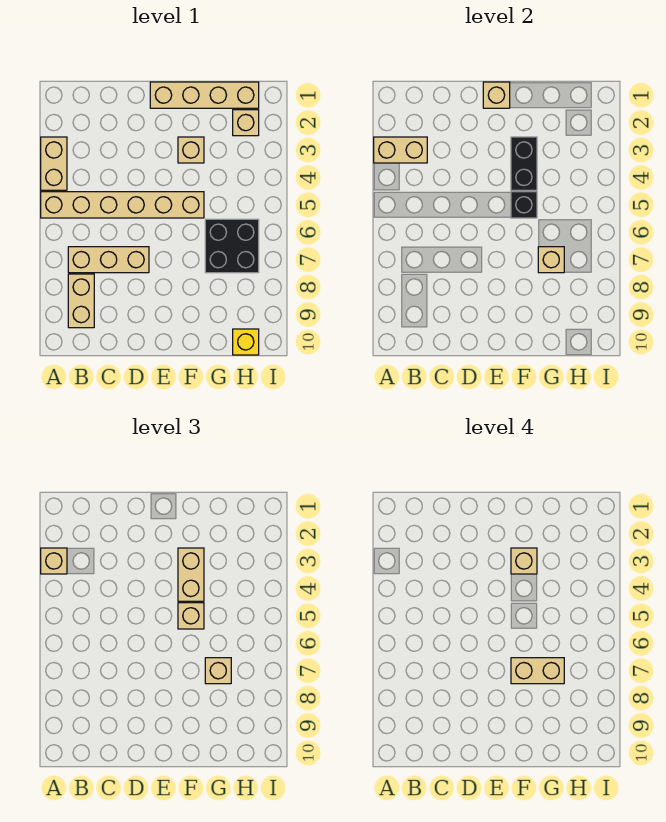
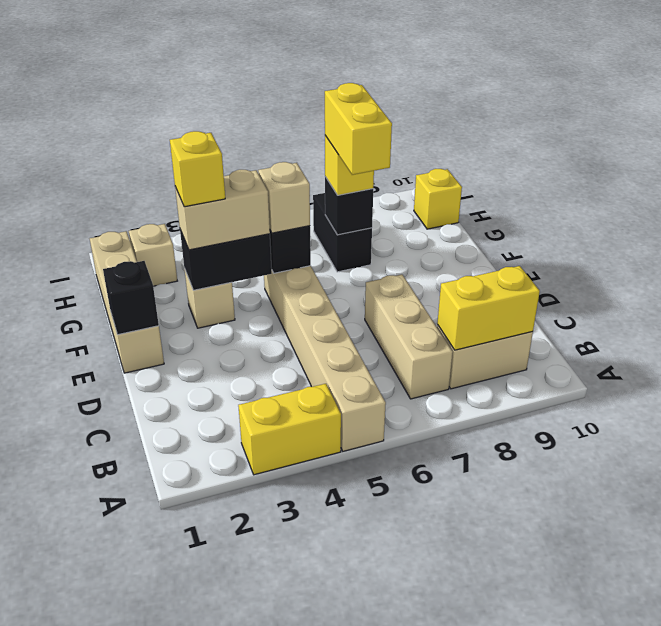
tan 1x2 brick [41,137,67,190] -> yellow 1x2 brick [238,384,341,475]
tan 1x2 brick [374,137,427,163] -> none
tan 1x1 brick [41,548,67,574] -> none
none -> yellow 1x2 brick [437,266,540,350]
tan 1x1 brick [483,82,510,108] -> black 1x1 brick [103,261,159,335]
tan 1x1 brick [511,548,537,574] -> yellow 1x1 brick [170,131,225,207]
tan 1x2 brick [511,658,564,684] -> yellow 1x2 brick [325,83,392,175]
black 2x2 brick [205,219,259,273] -> black 1x2 brick [313,193,372,272]
tan 1x1 brick [538,247,564,273] -> black 1x1 brick [325,177,373,235]
tan 1x1 brick [205,658,231,684] -> yellow 1x1 brick [325,136,374,195]

